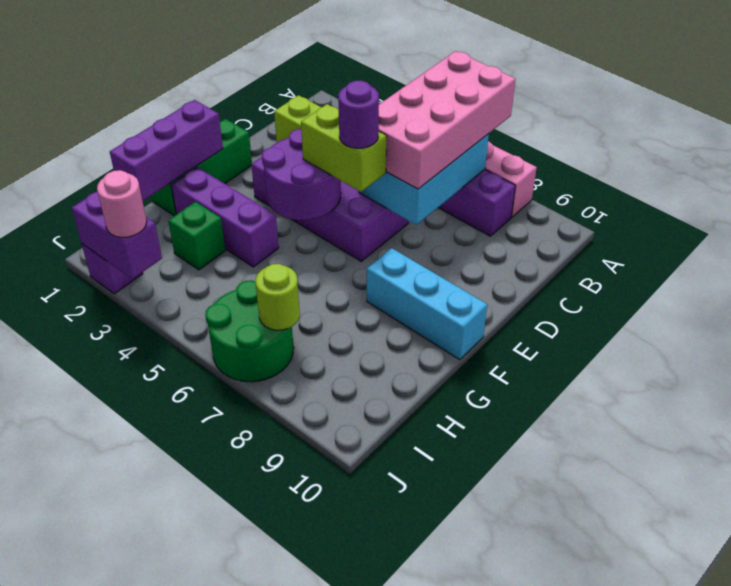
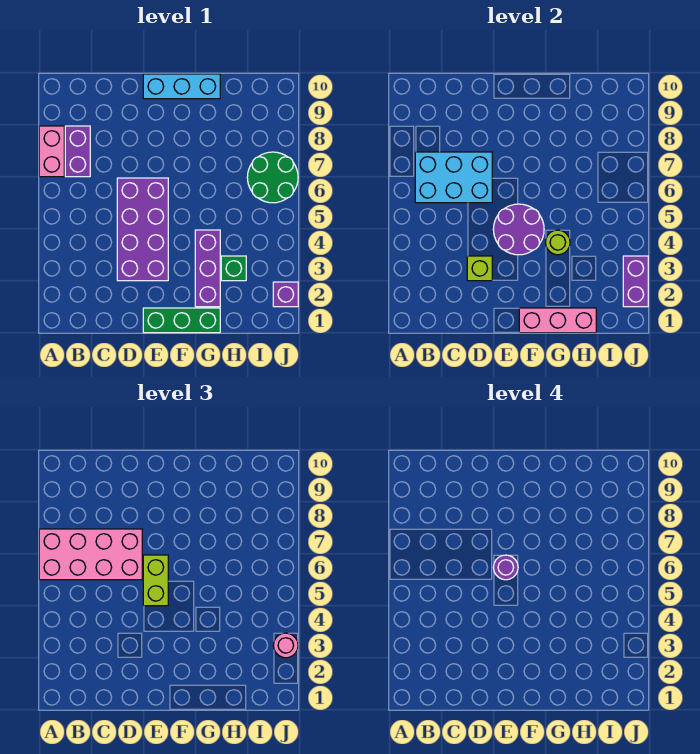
purple 1x3 brick [110,100,223,201] -> pink 1x3 brick [519,308,596,333]
cyan 1x3 brick [367,248,487,360] -> cyan 1x3 brick turned to [143,74,220,99]
lime 1x1 round brick [256,264,300,330] -> lime 1x1 round brick moved to [545,230,570,255]

